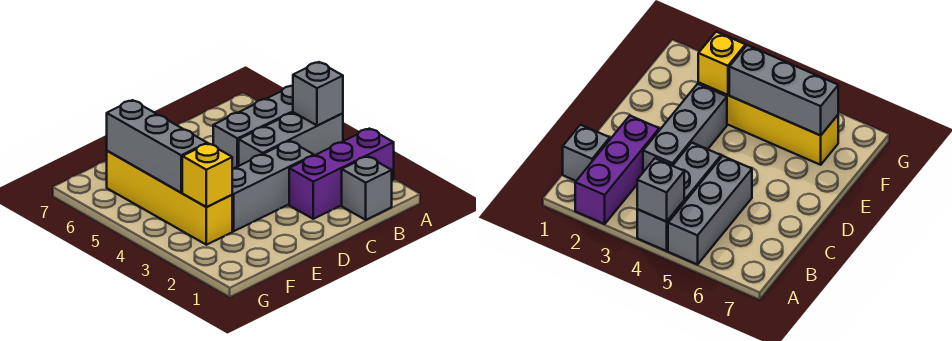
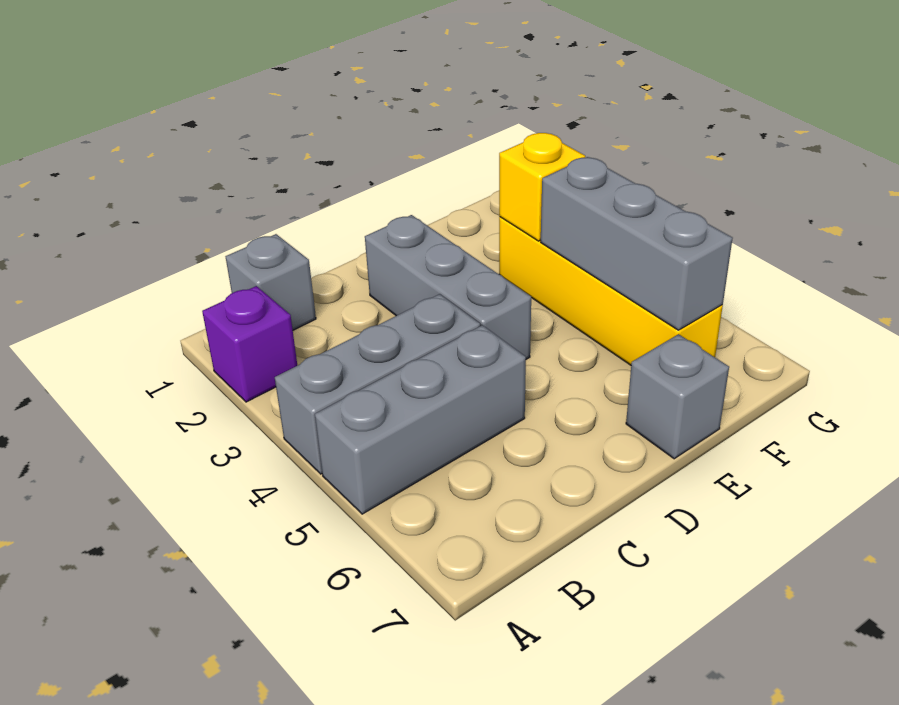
purple 1x3 brick [289,129,394,219] -> purple 1x1 brick [202,286,297,402]
grey 1x1 brick [293,62,343,126] -> grey 1x1 brick moved to [626,334,729,459]
grey 1x3 brick [232,141,314,231] -> grey 1x3 brick turned to [365,215,531,359]

